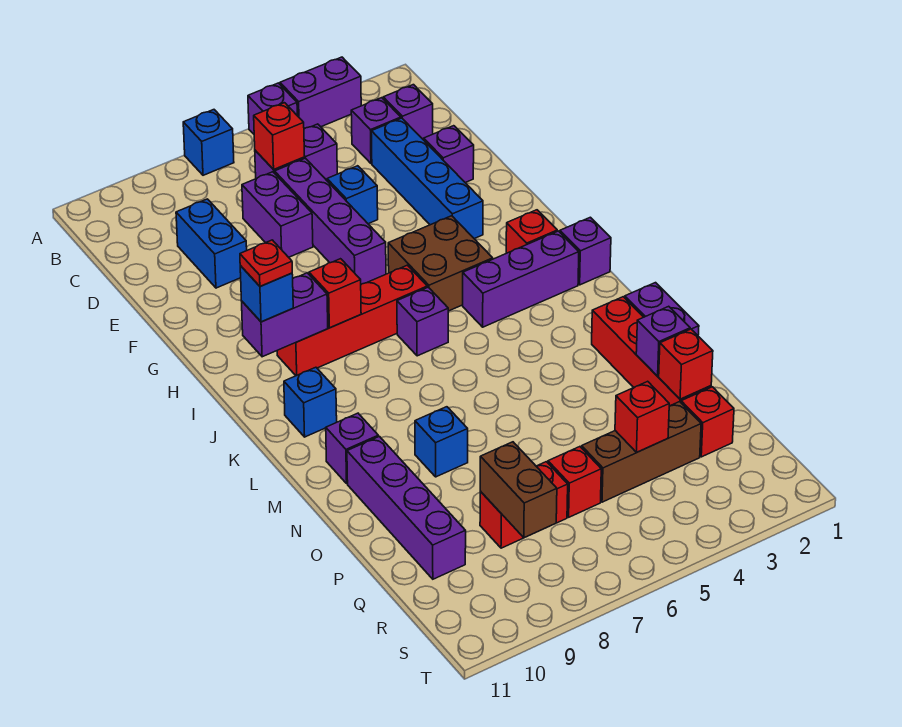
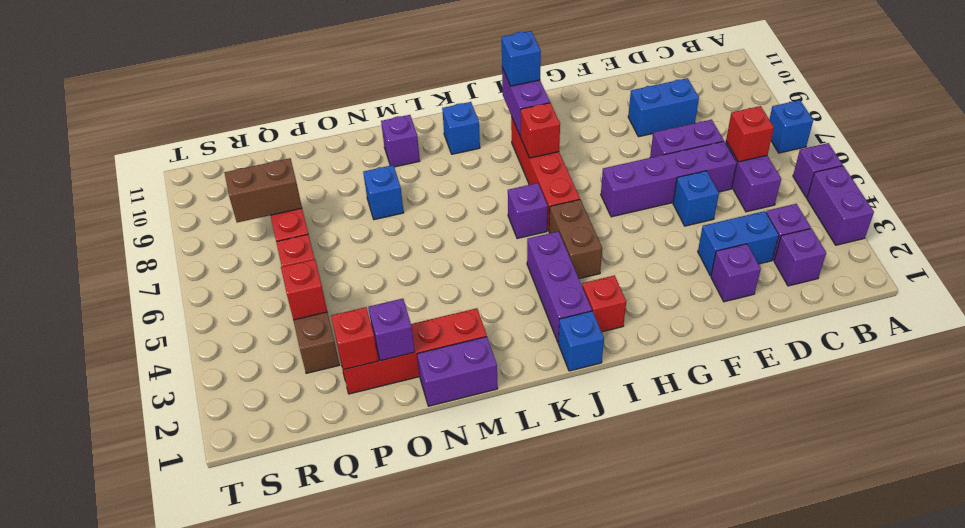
blue 1x4 brick [371,118,483,239] -> blue 1x2 brick [698,211,779,276]
brown 2x2 brick [388,216,493,311] -> brown 1x2 brick [549,200,602,279]
red 1x1 plate [240,240,292,286] -> none
purple 1x1 brick [560,217,611,285] -> blue 1x1 brick [558,311,604,371]
purple 1x4 brick [347,436,466,579] -> none
red 1x1 brick [681,387,734,457] -> none

